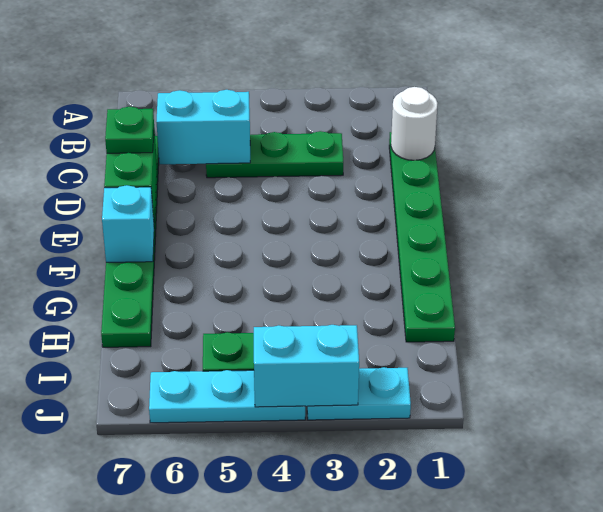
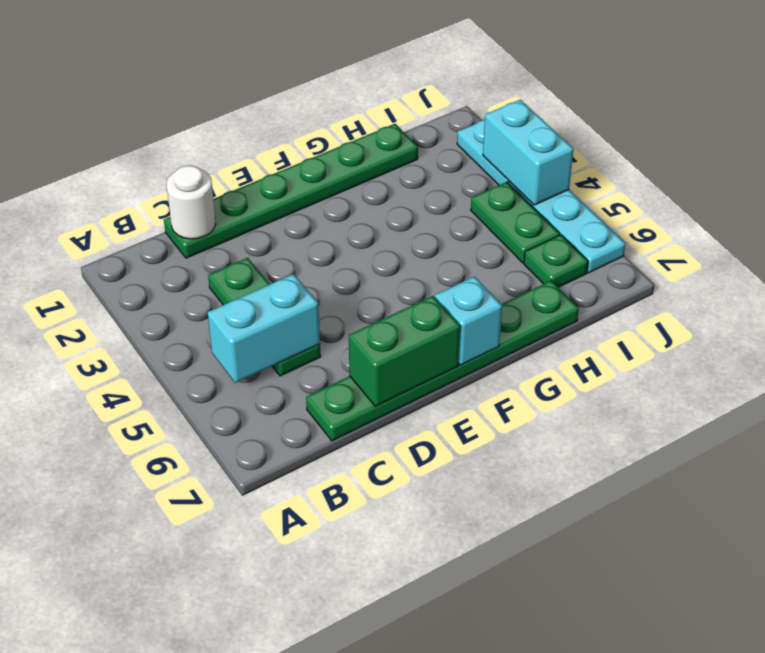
cyan 1x2 brick [156,90,250,164] -> cyan 1x2 brick turned to [208,274,320,383]
green 1x1 plate [105,107,154,153] -> green 1x1 plate moved to [524,235,588,287]

